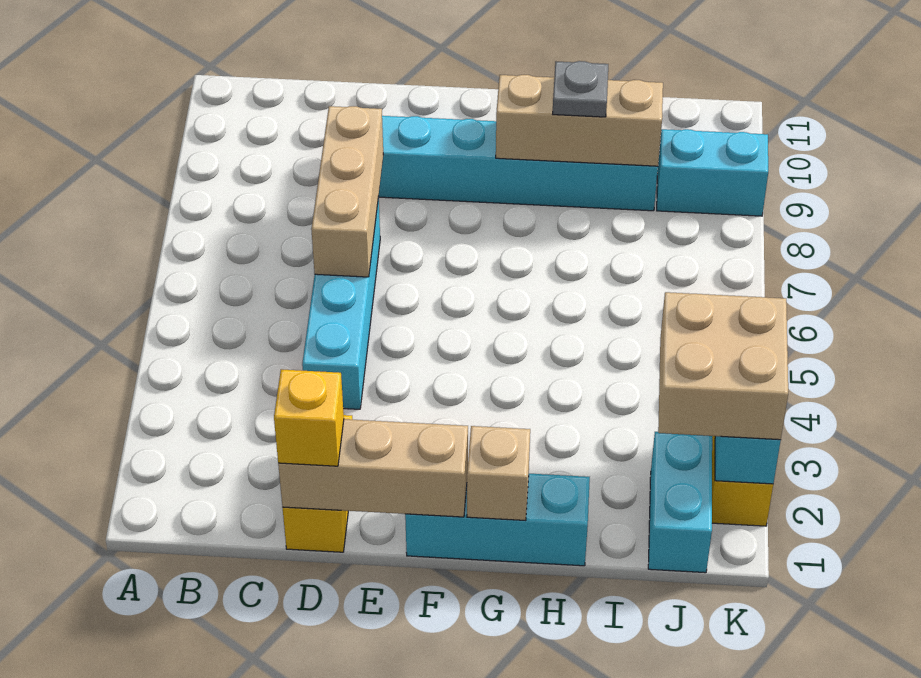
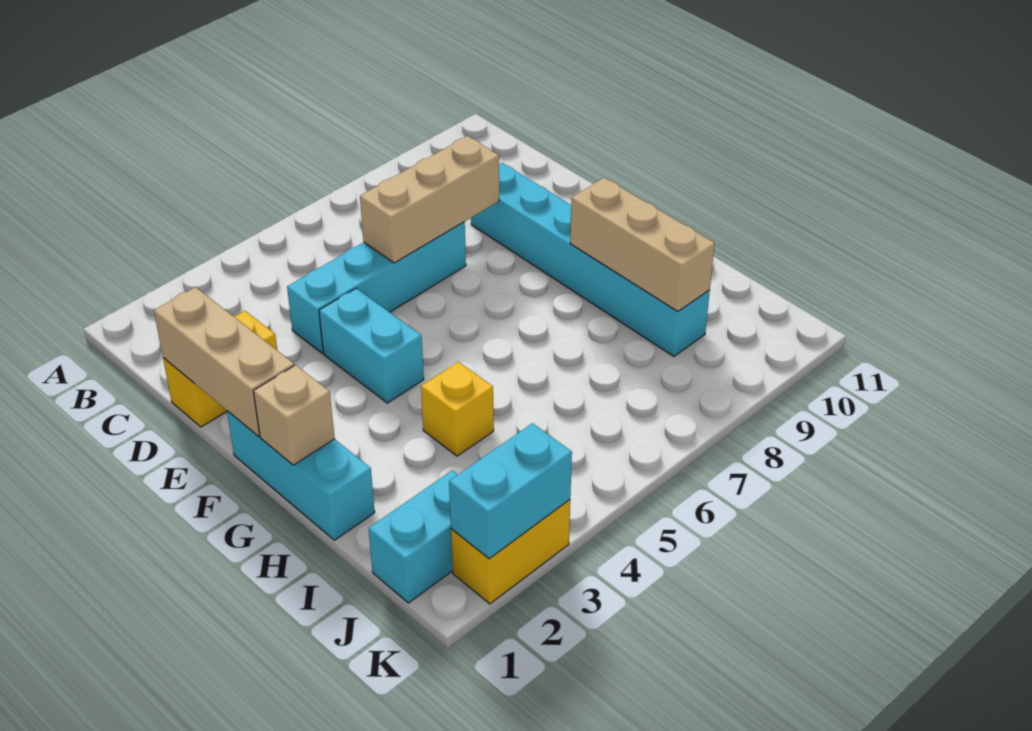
yellow 1x1 brick [274,369,344,466] -> yellow 1x1 brick moved to [421,362,494,456]
grey 1x1 plate [553,61,608,117] -> none
tan 2x2 brick [658,292,788,440] -> none
cyan 1x2 brick [657,129,768,216] -> cyan 1x2 brick moved to [319,288,424,403]

